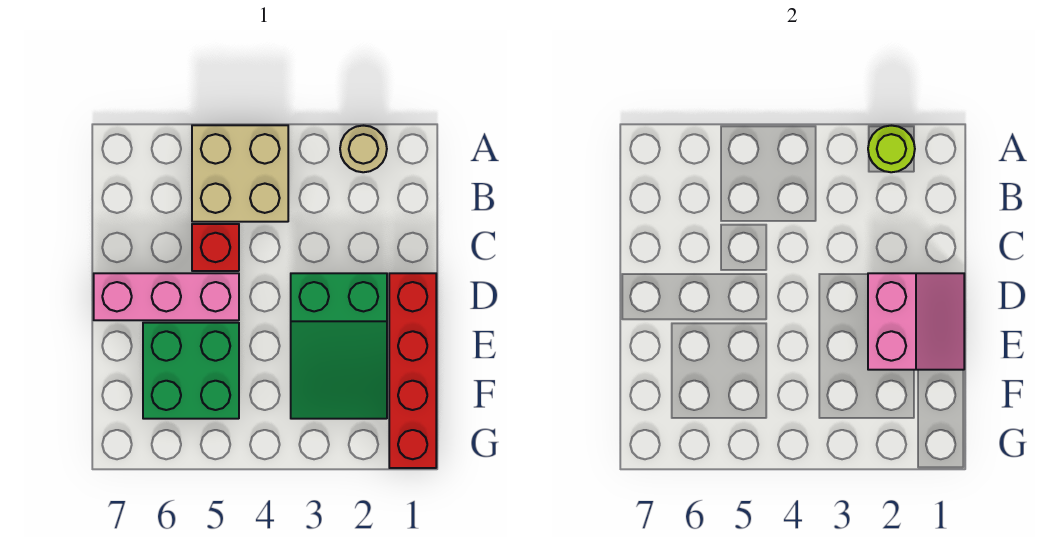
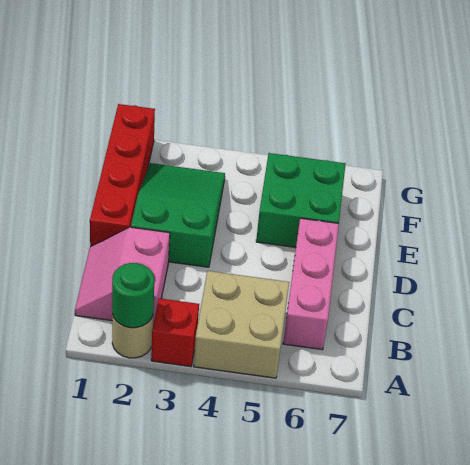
lime 1x1 round brick [868,126,915,172] -> green 1x1 round brick [112,263,154,328]
red 1x1 brick [192,224,239,271] -> red 1x1 brick moved to [151,298,199,366]
pink 2x2 slope [868,273,964,370] -> pink 2x2 slope moved to [75,227,170,324]
pink 1x3 brick [94,273,239,320] -> pink 1x3 brick turned to [283,218,339,350]

